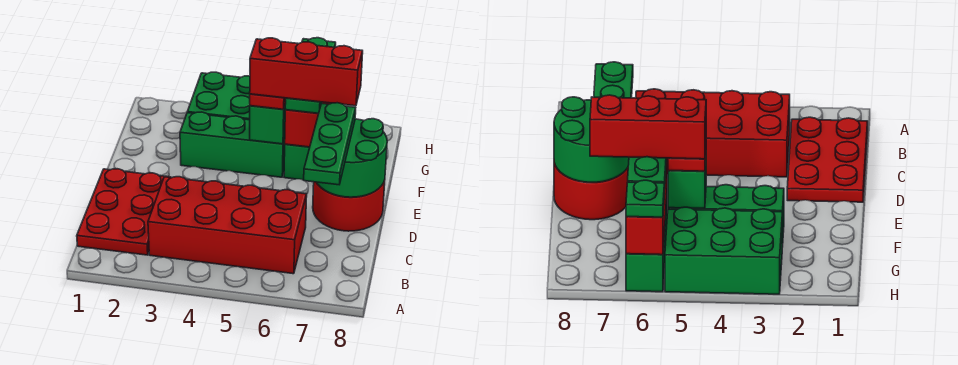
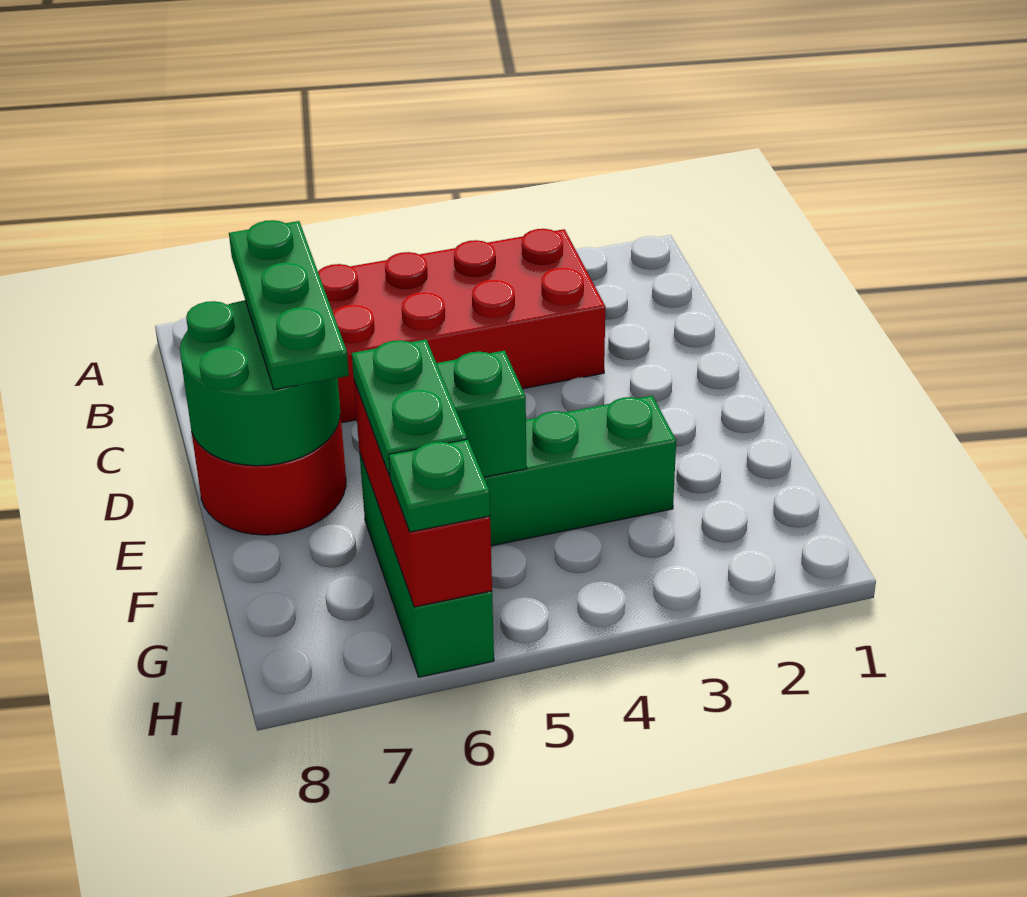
red 2x3 plate [77,169,167,255] -> none
red 1x1 plate [250,94,286,109] -> none
red 1x3 brick [250,38,363,106] -> none
green 2x3 brick [187,72,250,120] -> none

